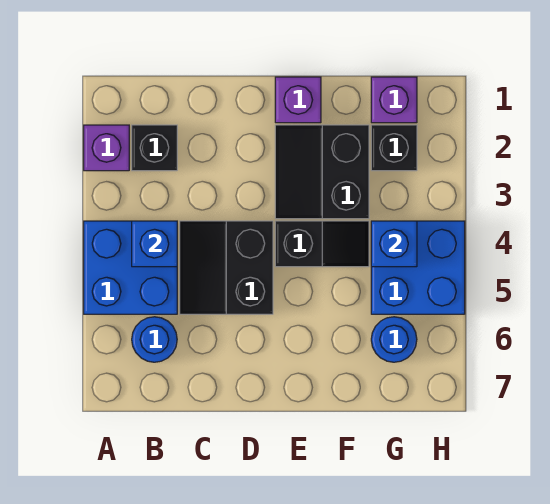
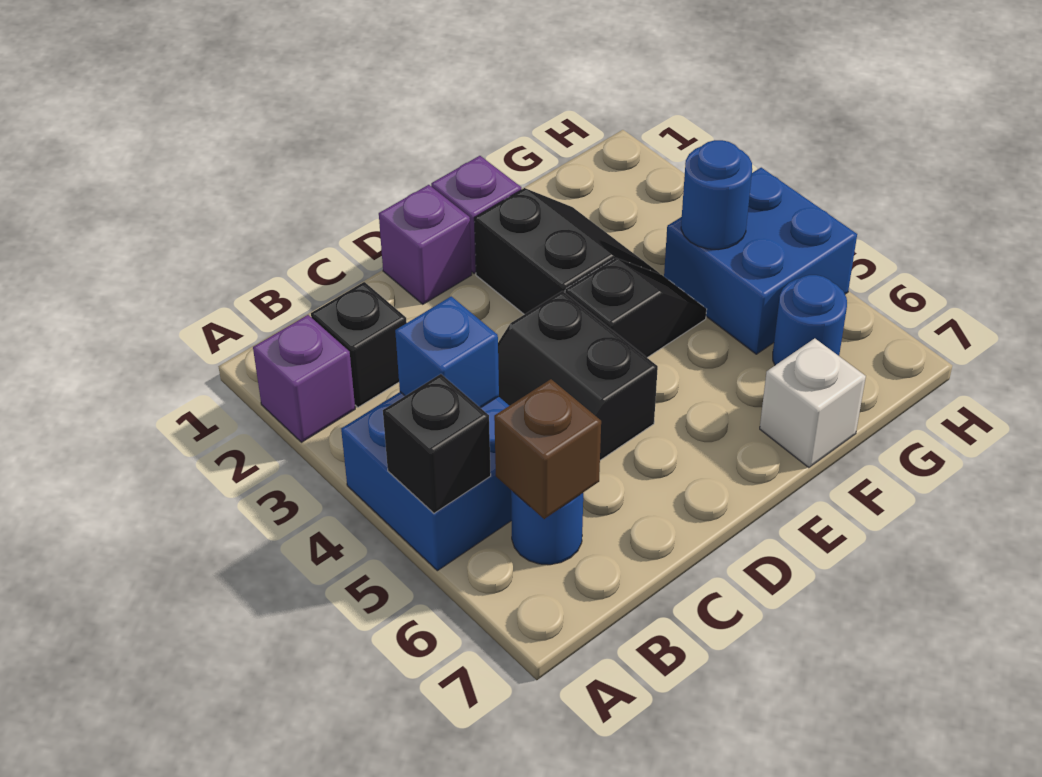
none -> brown 1x1 brick [494,379,601,519]
black 2x2 slope [275,125,369,219] -> black 2x2 slope turned to [474,188,660,314]
none -> white 1x1 brick [760,338,866,468]
purple 1x1 brick [371,77,417,123] -> purple 1x1 brick moved to [379,185,472,304]
black 1x1 brick [371,125,417,171] -> black 1x1 brick moved to [383,374,491,513]
blue 1x1 brick [371,221,417,267] -> blue 1x1 round brick [681,140,752,250]

